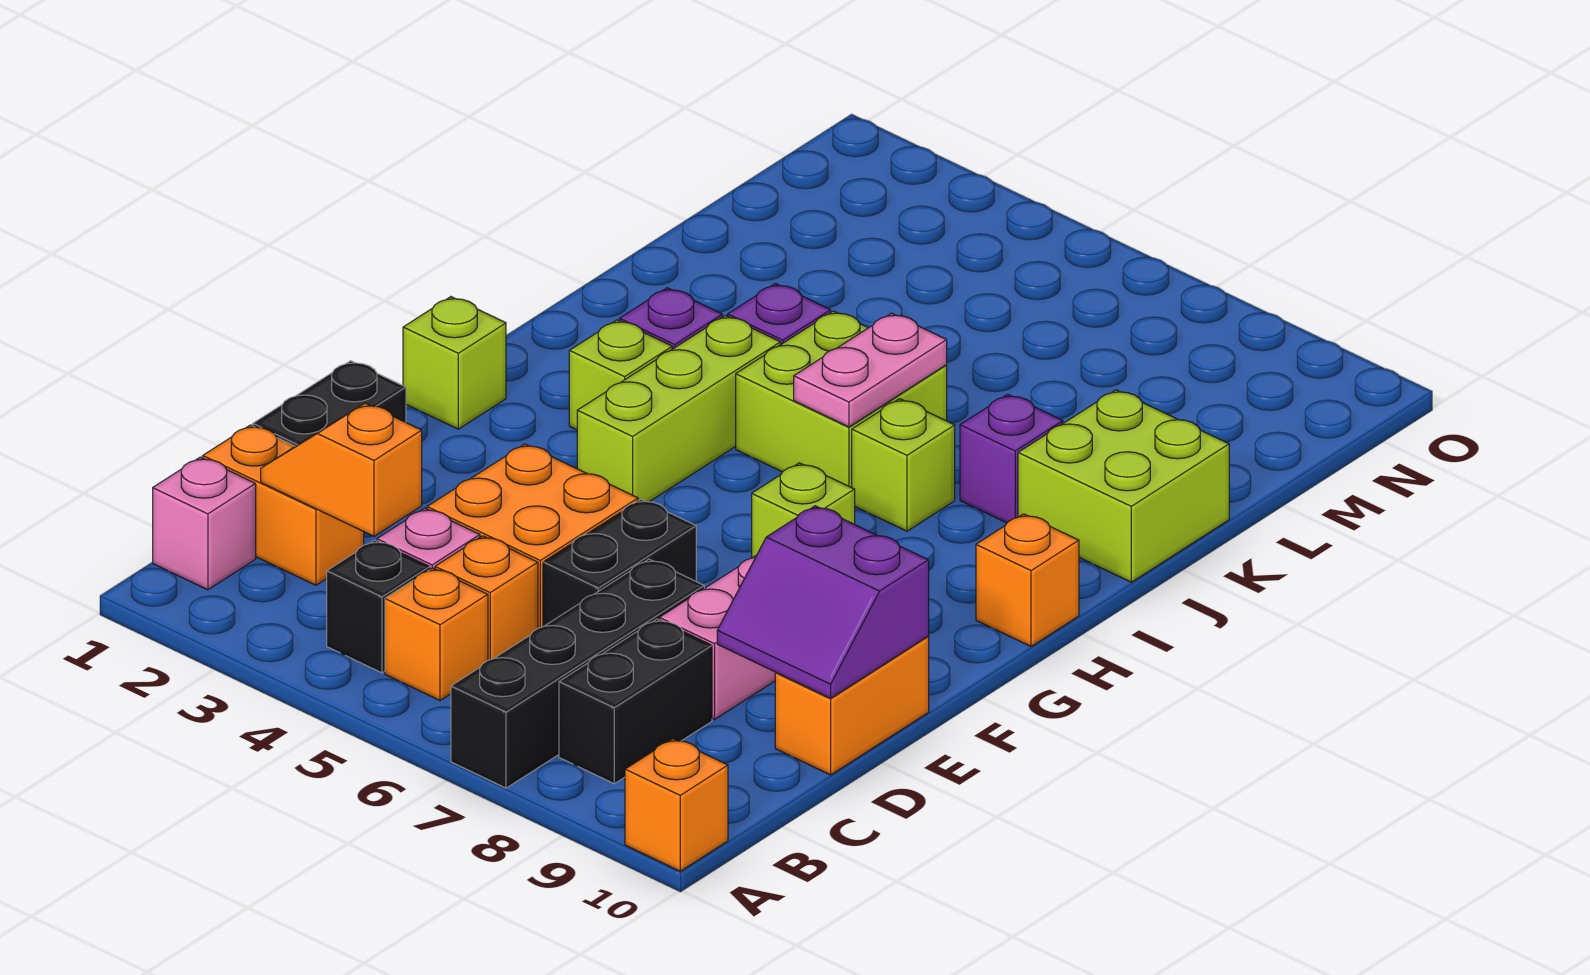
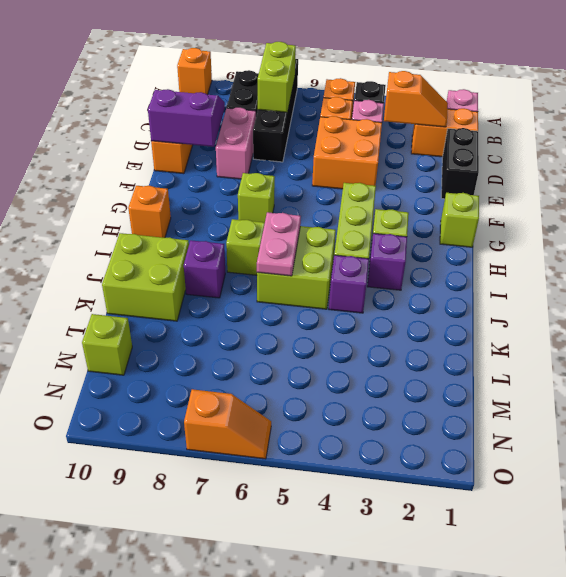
none -> lime 1x2 brick [258,42,296,112]
black 1x2 brick [543,500,696,627] -> none
none -> lime 1x1 brick [82,314,132,375]
none -> orange 1x2 slope [184,389,271,459]

